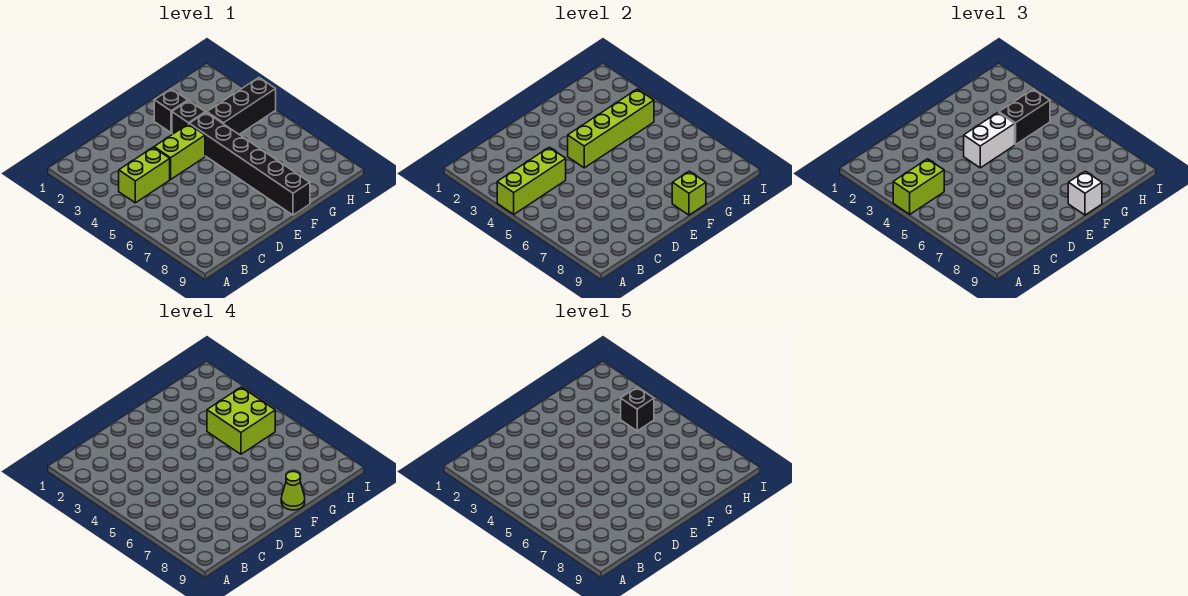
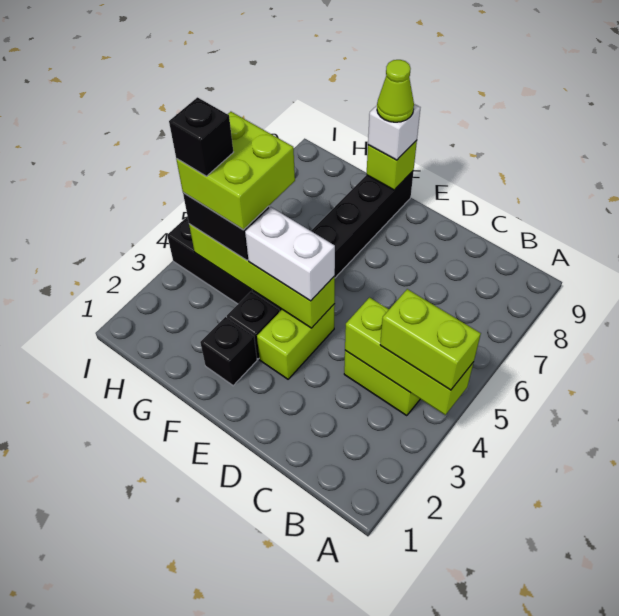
lime 1x2 brick [154,124,205,179] -> lime 1x2 brick turned to [257,304,335,379]

